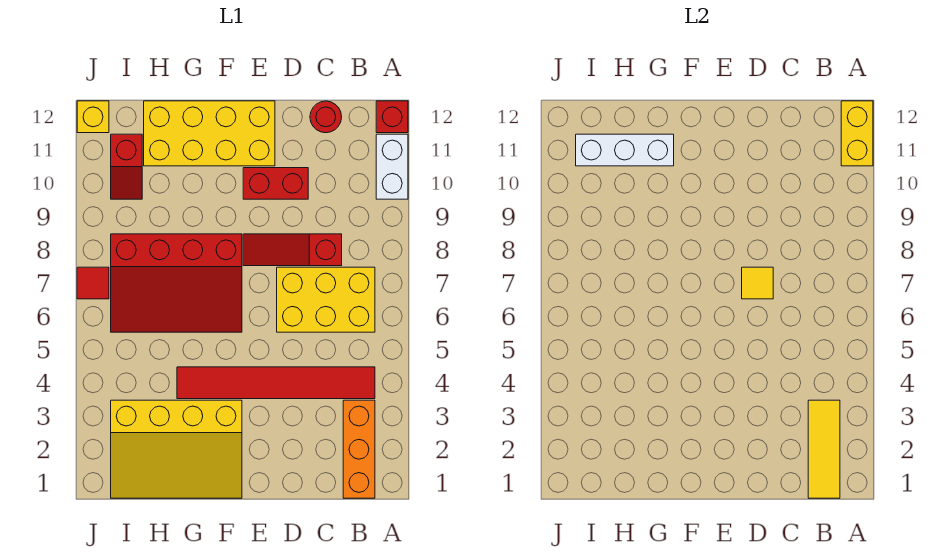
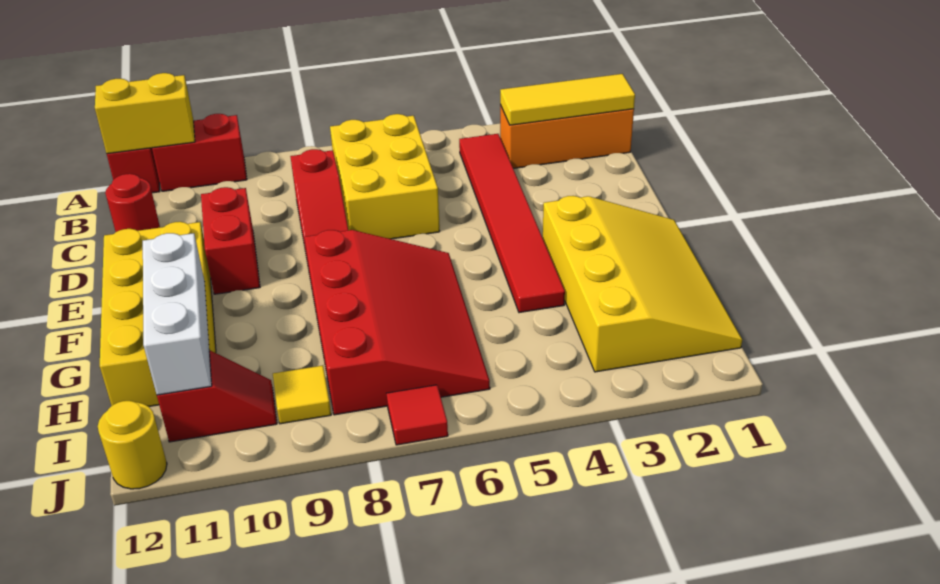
white 1x2 brick [376,134,408,199] -> red 1x2 brick [152,114,247,191]
yellow 1x1 tile [742,267,773,299] -> yellow 1x1 tile moved to [273,365,331,424]
yellow 1x1 brick [77,101,109,133] -> yellow 1x1 round brick [98,401,167,489]

